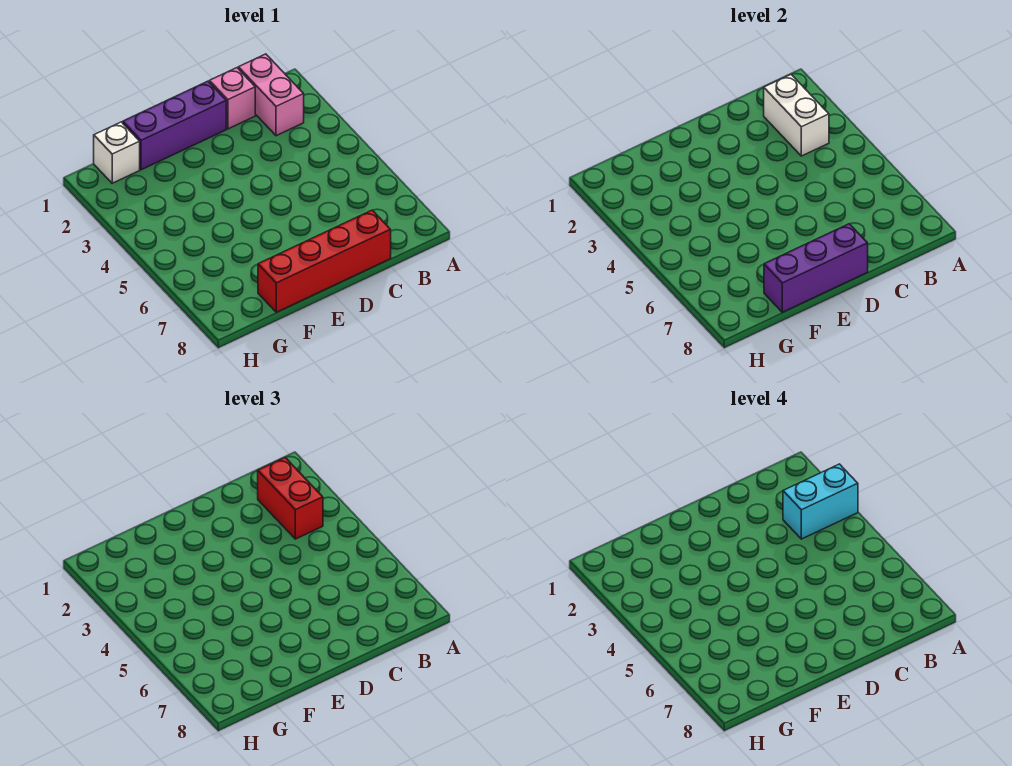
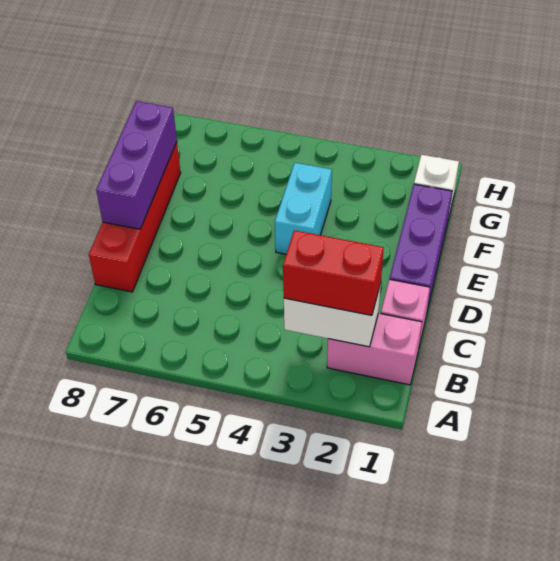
cyan 1x2 brick [783,464,858,539] -> cyan 1x2 brick moved to [275,163,332,254]

